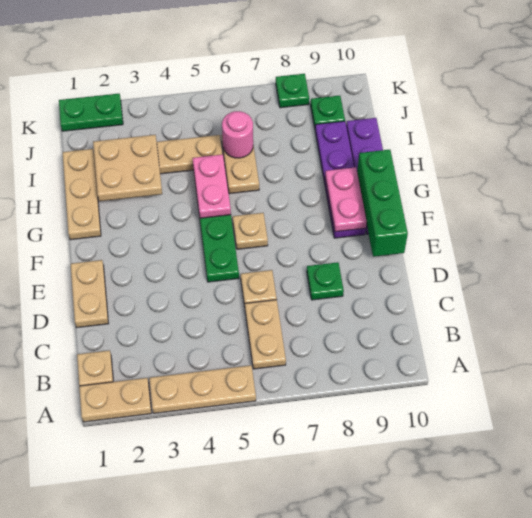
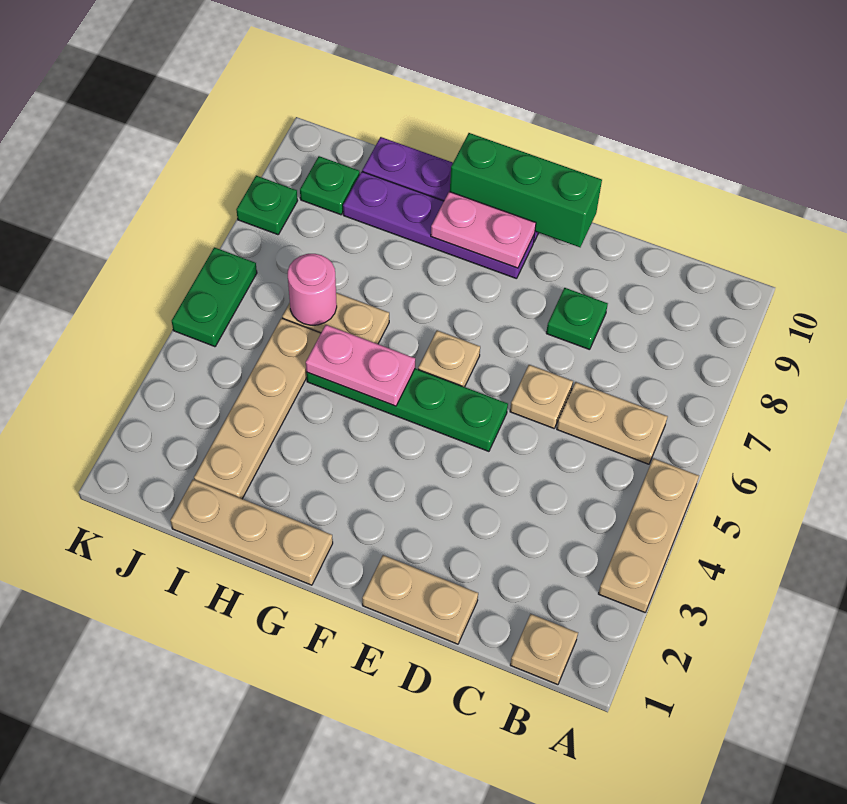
tan 1x2 plate [79,378,151,422] -> none
tan 2x2 plate [93,135,162,201] -> none
green 1x2 plate [59,94,123,131] -> green 1x2 plate moved to [172,247,257,347]

